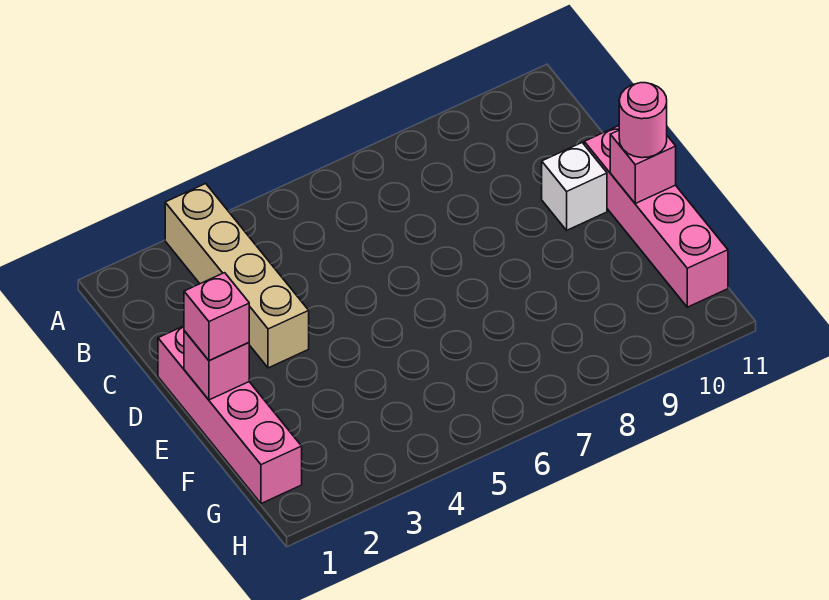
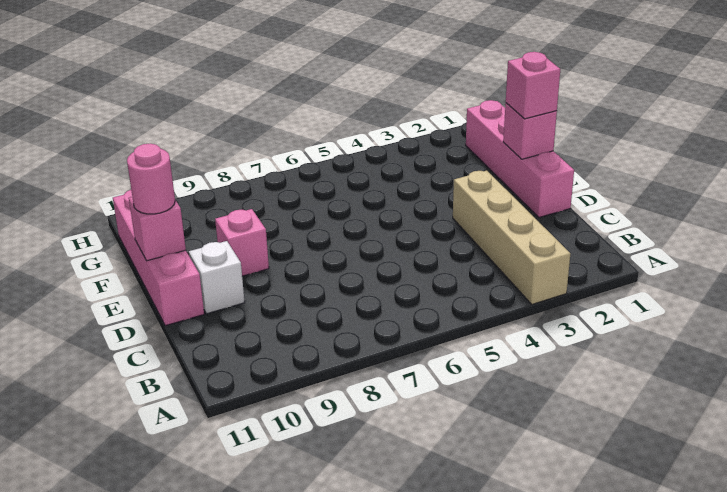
none -> pink 1x1 brick [215,209,269,276]

